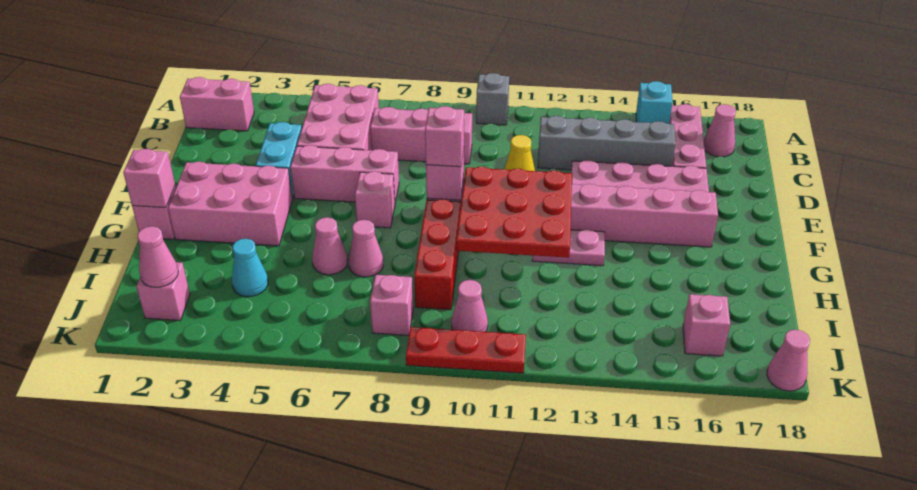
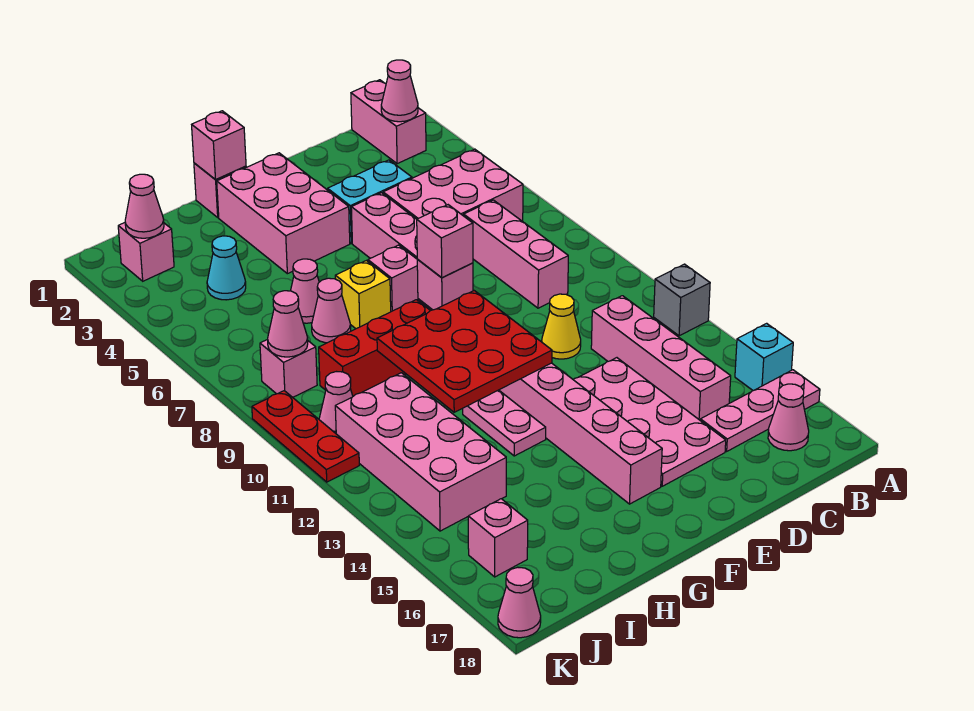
grey 1x1 brick [476,73,509,125] -> grey 1x1 brick moved to [654,264,710,336]
none -> pink 1x1 cone [381,60,418,122]
grey 1x4 brick [538,116,676,170] -> pink 1x4 brick [591,296,731,420]
none -> yellow 1x1 brick [335,261,391,329]
none -> pink 2x4 brick [335,373,506,531]
none -> pink 1x1 cone [268,291,308,357]

